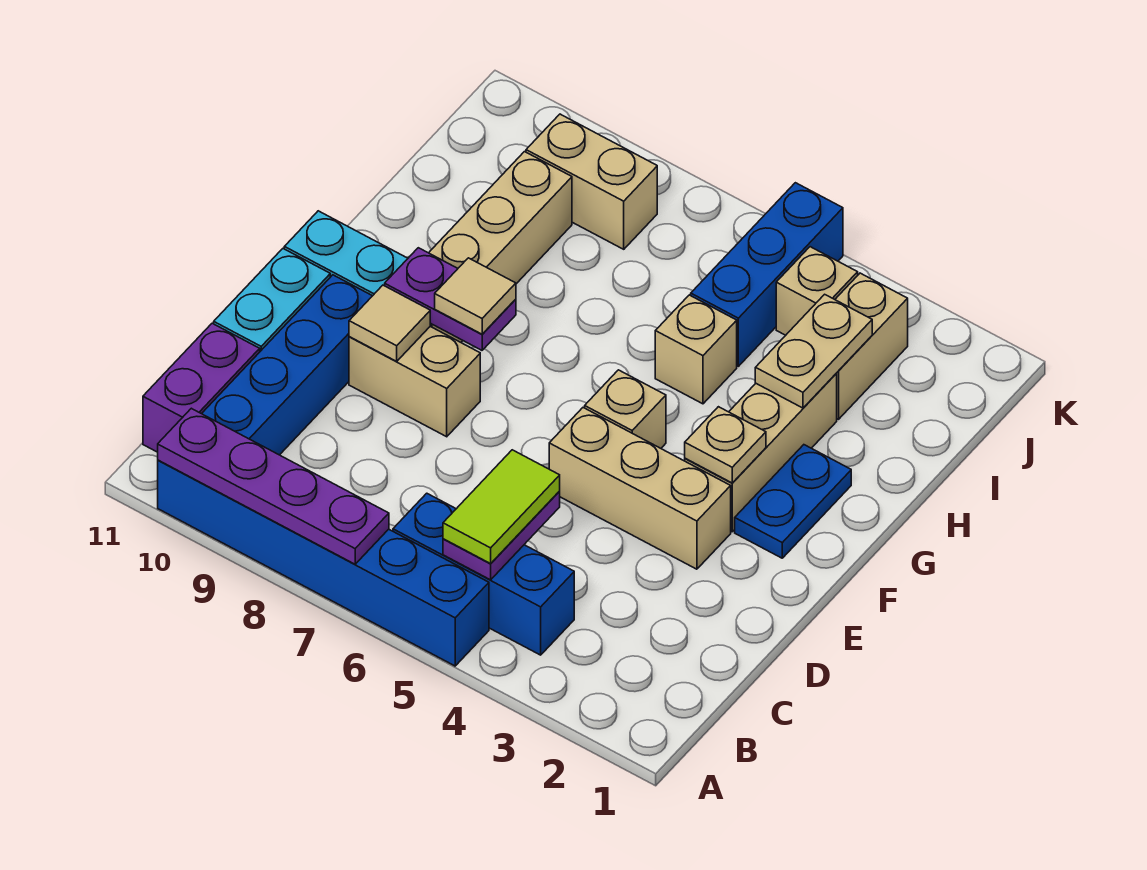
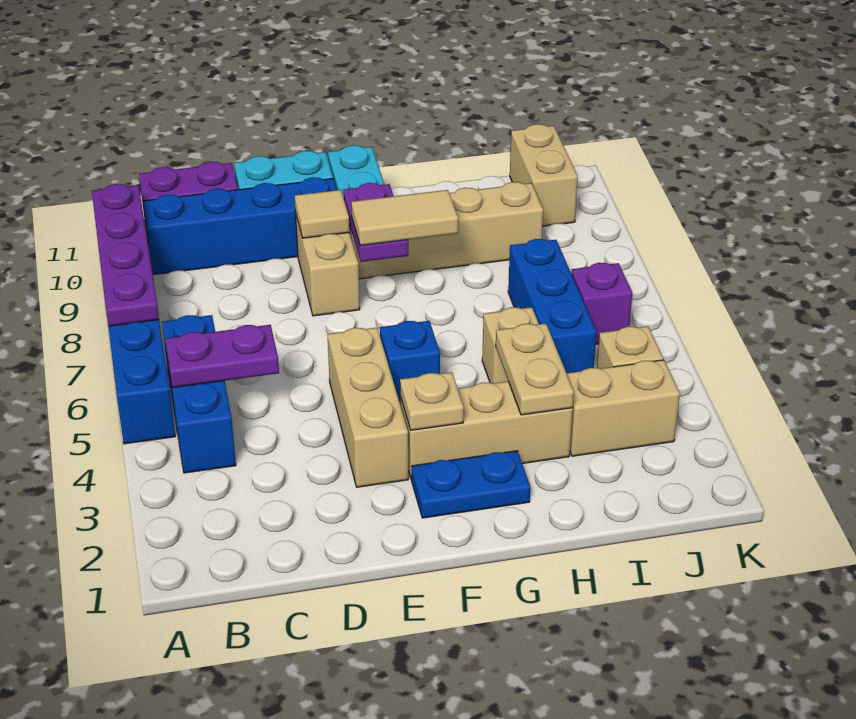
lime 1x2 tile [443,450,560,564] -> none
tan 1x1 brick [585,370,666,448] -> blue 1x1 brick [380,321,440,402]
tan 1x1 tile [435,258,516,334] -> tan 1x2 tile [351,190,458,246]
tan 1x2 plate [755,294,872,408] -> tan 1x2 plate turned to [496,323,574,415]
blue 1x3 brick [691,183,843,366] -> blue 1x3 brick turned to [508,239,596,373]
none -> purple 1x1 brick [571,263,632,344]
tan 1x2 brick [526,114,657,249] -> tan 1x2 brick moved to [510,124,578,226]

